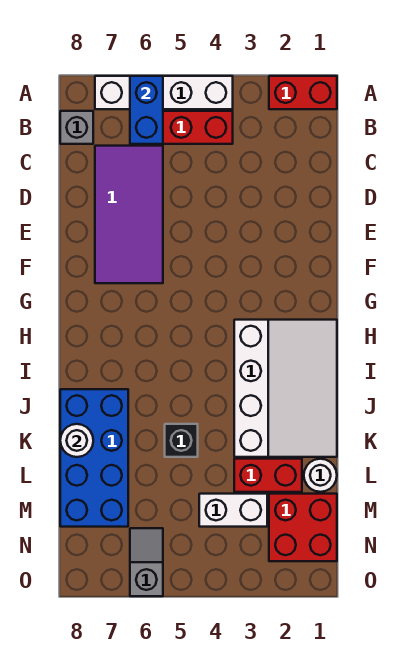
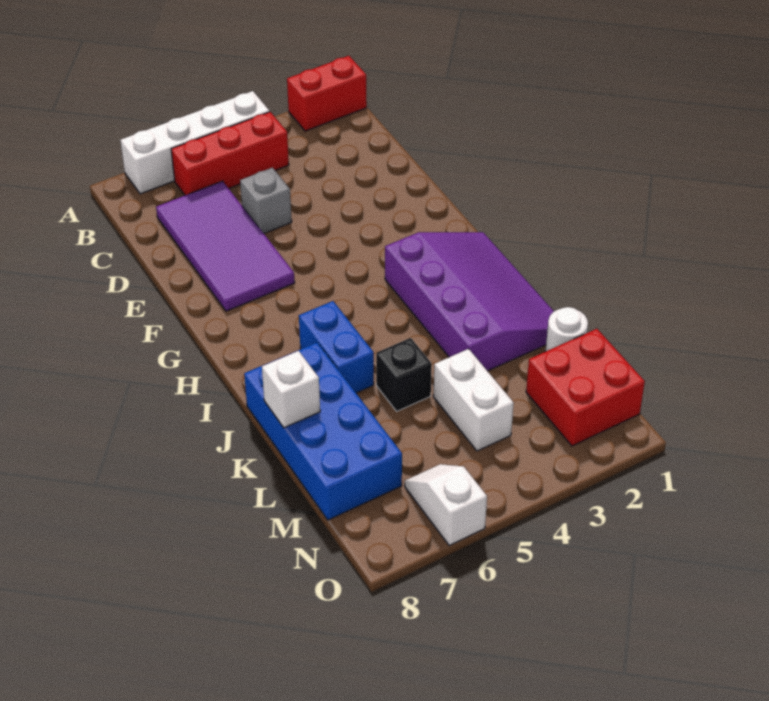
blue 1x2 brick [130,76,163,144] -> blue 1x2 brick moved to [299,301,374,393]
grey 1x1 brick [60,111,93,144] -> grey 1x1 brick moved to [240,168,292,233]
white 3x4 slope [234,320,337,457] -> purple 3x4 slope [385,232,554,371]
white 1x1 round brick [60,424,93,457] -> white 1x1 brick [262,351,320,428]
red 1x2 brick [234,459,302,492] -> none
white 1x2 brick [199,494,267,527] -> white 1x2 brick turned to [433,349,514,451]
grey 1x2 slope [130,528,163,596] -> white 1x2 slope [405,464,487,545]

